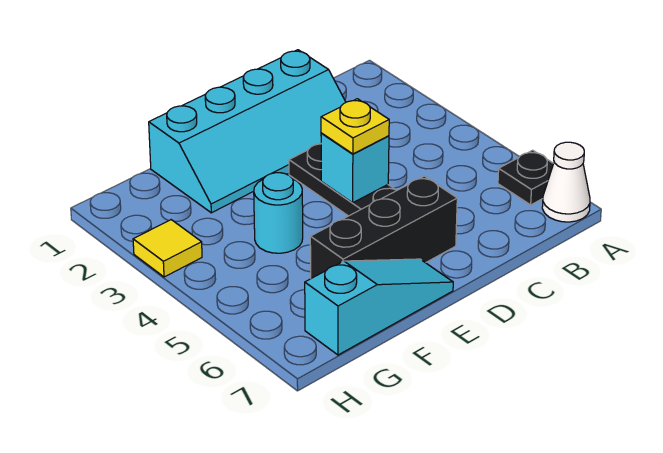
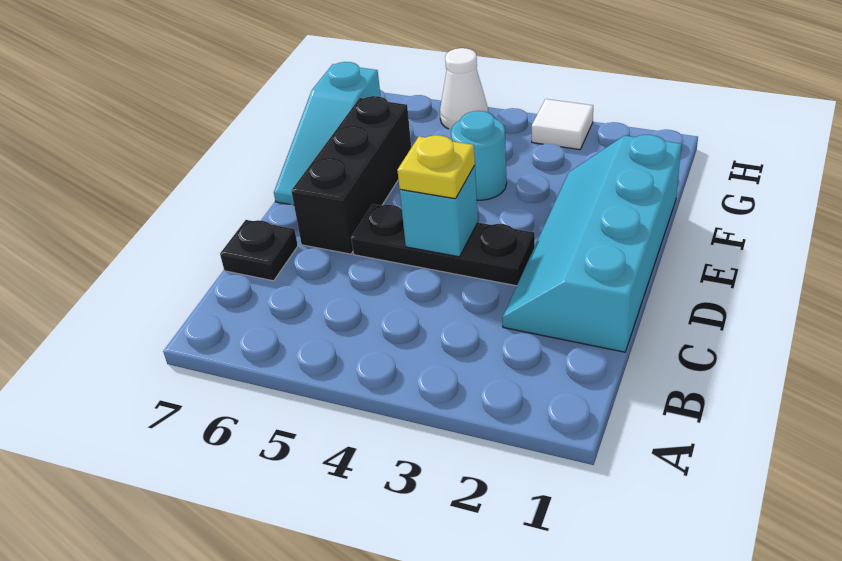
black 1x1 plate [498,150,553,205] -> black 1x1 plate moved to [220,220,298,281]
white 1x1 cone [542,142,590,222] -> white 1x1 cone moved to [440,48,488,129]
yellow 1x1 tile [133,220,202,277] -> white 1x1 tile [532,99,593,150]

